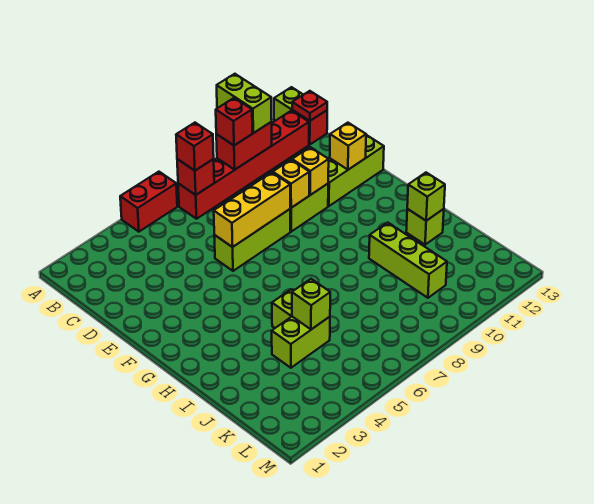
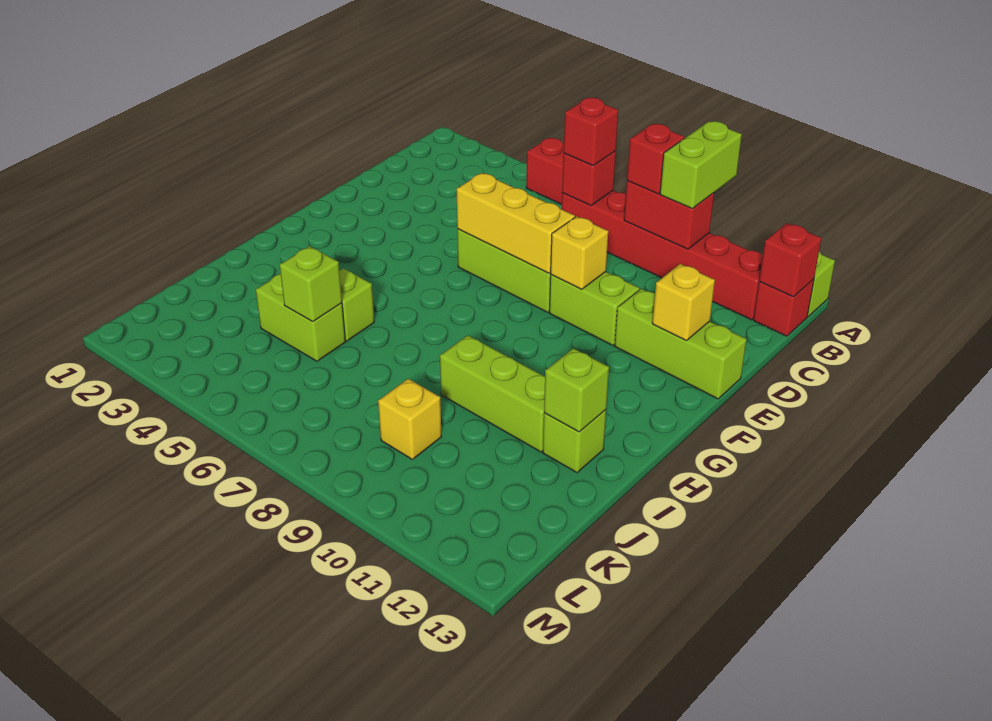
red 1x1 plate [292,91,327,121] -> red 1x1 brick [759,223,821,297]
yellow 1x1 brick [292,147,329,195] -> yellow 1x1 brick moved to [378,379,442,459]
lime 1x3 brick [369,223,447,298] -> lime 1x3 brick turned to [440,335,545,452]

